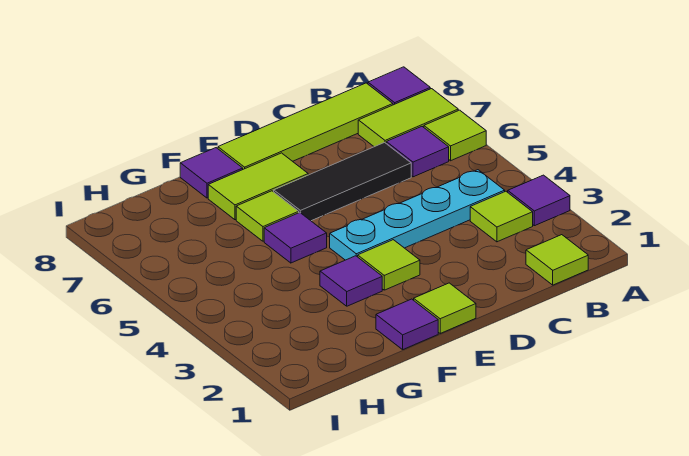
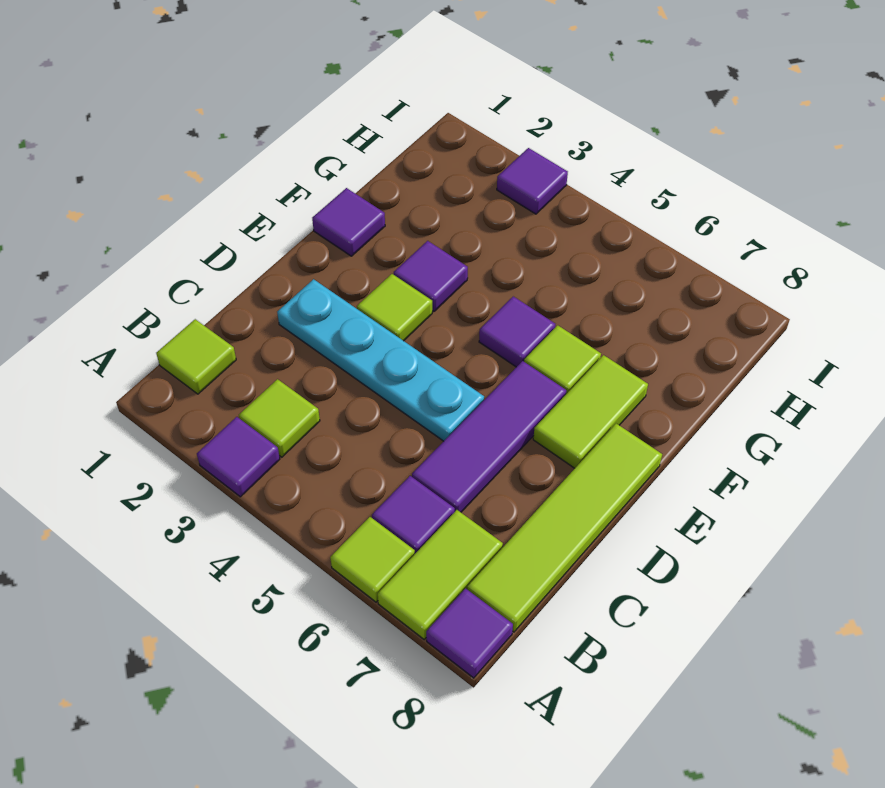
cyan 1x4 plate [330,170,505,260] -> cyan 1x4 plate turned to [277,279,484,441]
black 1x3 tile [274,143,411,221] -> purple 1x3 tile [412,361,566,512]
lime 1x1 tile [414,283,476,333] -> none
purple 1x1 tile [180,148,243,198] -> purple 1x1 tile moved to [497,148,568,214]

